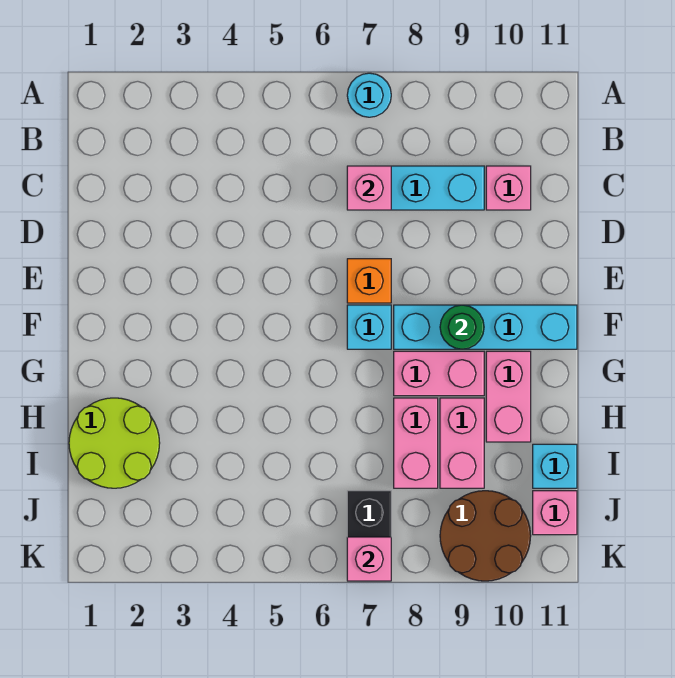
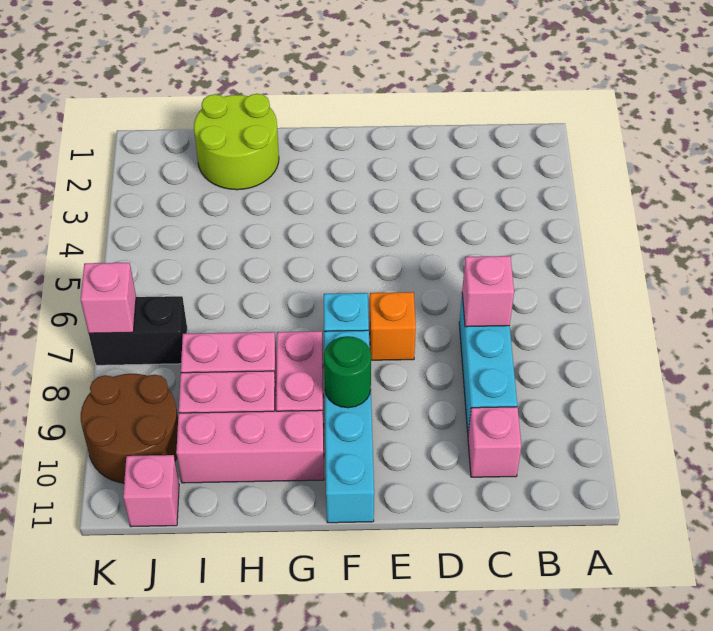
cyan 1x1 round brick [347,73,391,117] -> none
pink 1x2 brick [486,351,531,442] -> pink 1x3 brick [176,410,324,483]
cyan 1x1 brick [533,444,577,488] -> none

